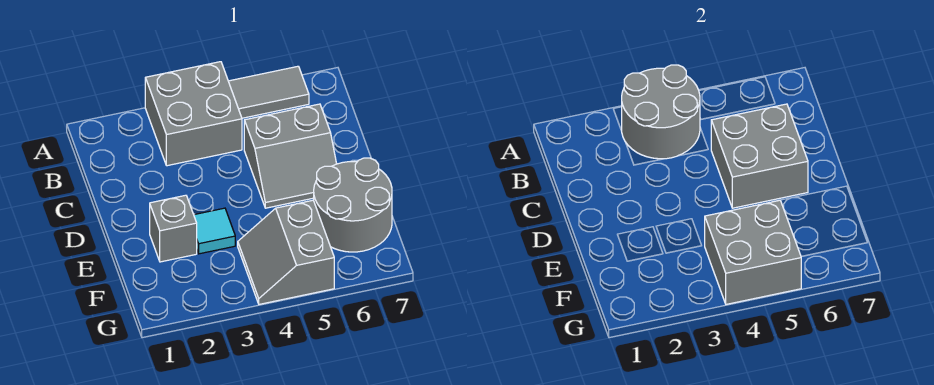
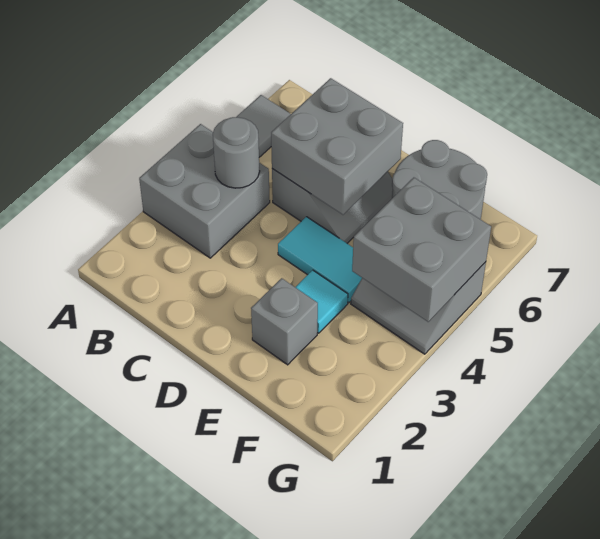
grey 2x2 round brick [622,65,700,159] -> grey 1x1 round brick [213,117,260,188]
none -> cyan 1x2 tile [278,217,362,303]

